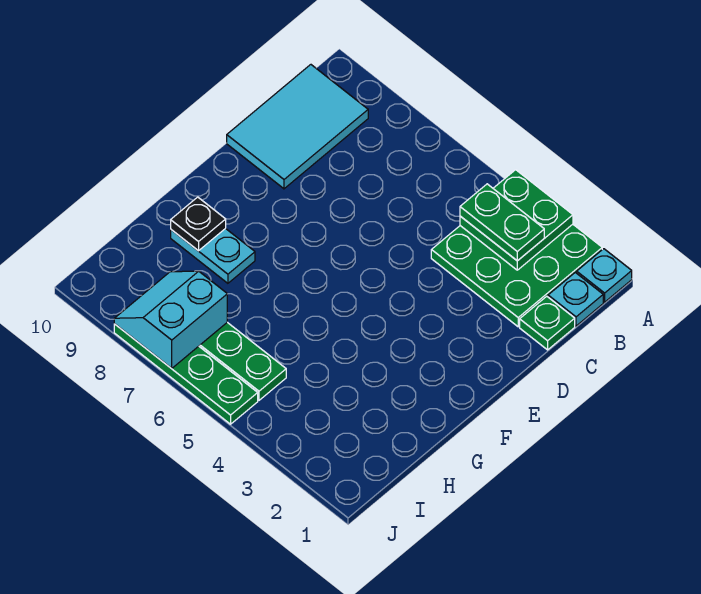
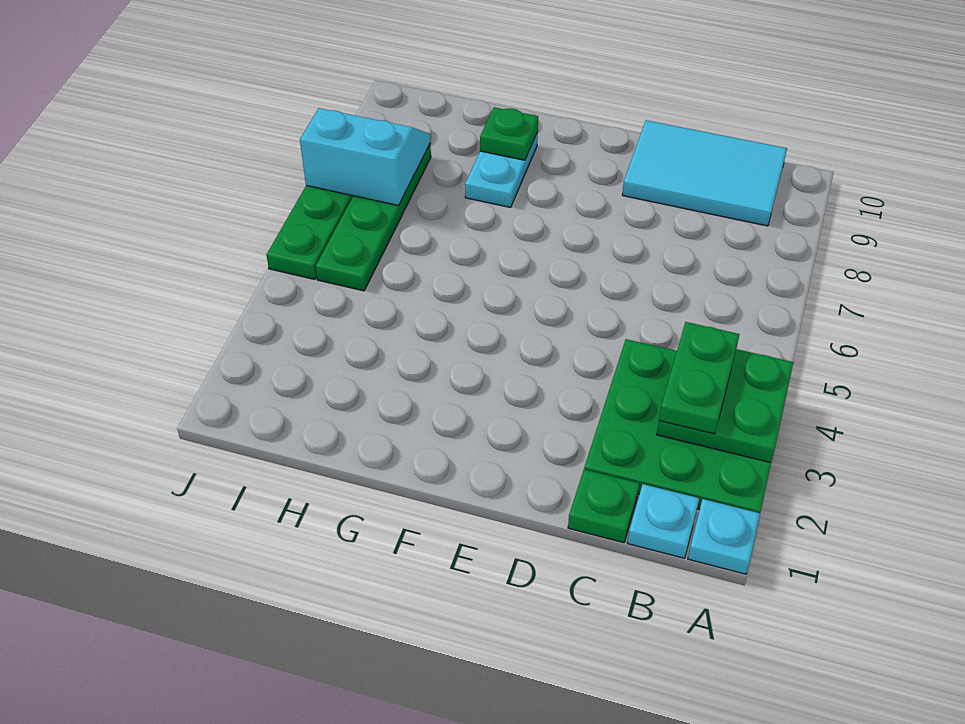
black 1x1 plate [171,197,226,251] -> green 1x1 plate [480,107,538,160]

